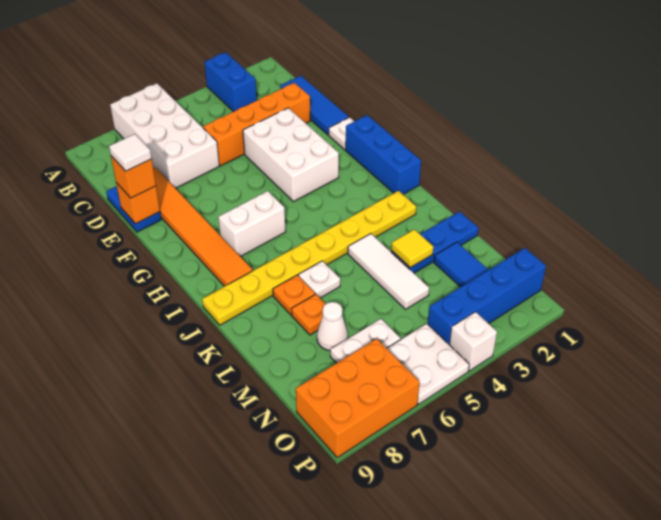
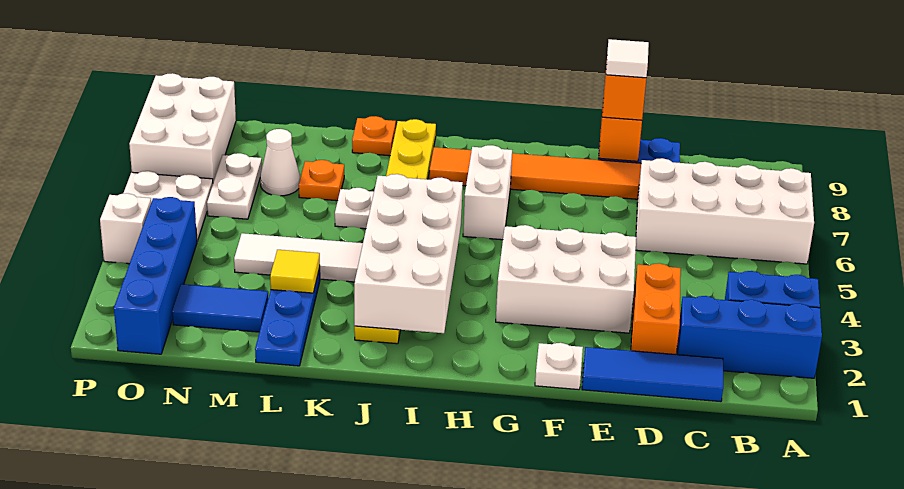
orange 1x4 brick [203,83,310,166] -> orange 1x2 brick [631,263,681,355]
blue 1x3 brick [346,115,421,194] -> blue 1x3 brick moved to [677,296,822,378]
none -> white 2x4 brick [354,174,463,333]
orange 1x1 plate [273,275,315,315] -> orange 1x1 plate moved to [352,116,396,156]
orange 2x3 brick [296,339,420,458] -> white 2x3 brick [129,73,236,182]

